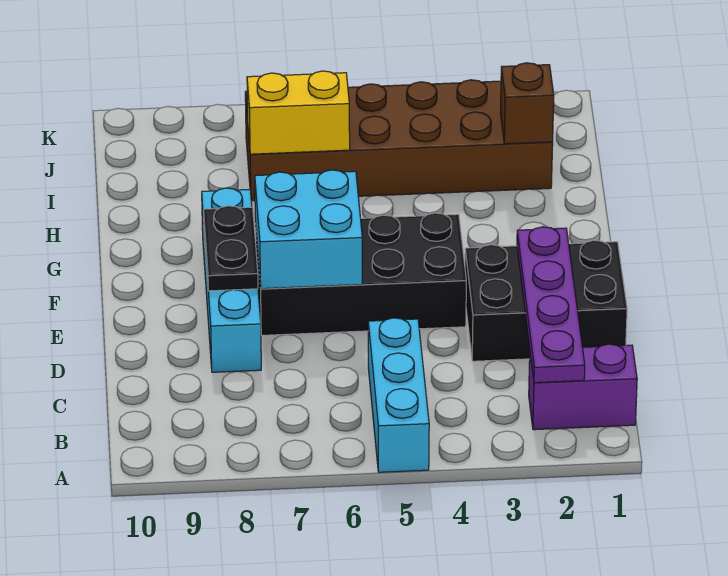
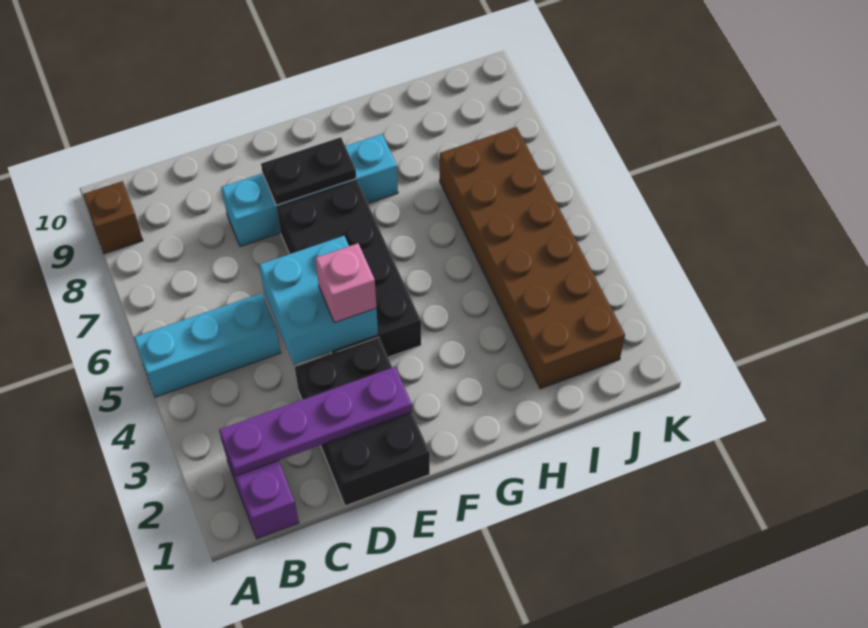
none -> pink 1x1 brick [315,243,376,323]
cyan 2x2 brick [255,170,362,289] -> cyan 2x2 brick moved to [259,236,378,365]
brown 1x1 brick [501,63,554,144] -> brown 1x1 brick moved to [83,181,143,254]
yellow 1x2 brick [247,71,350,154] -> none

